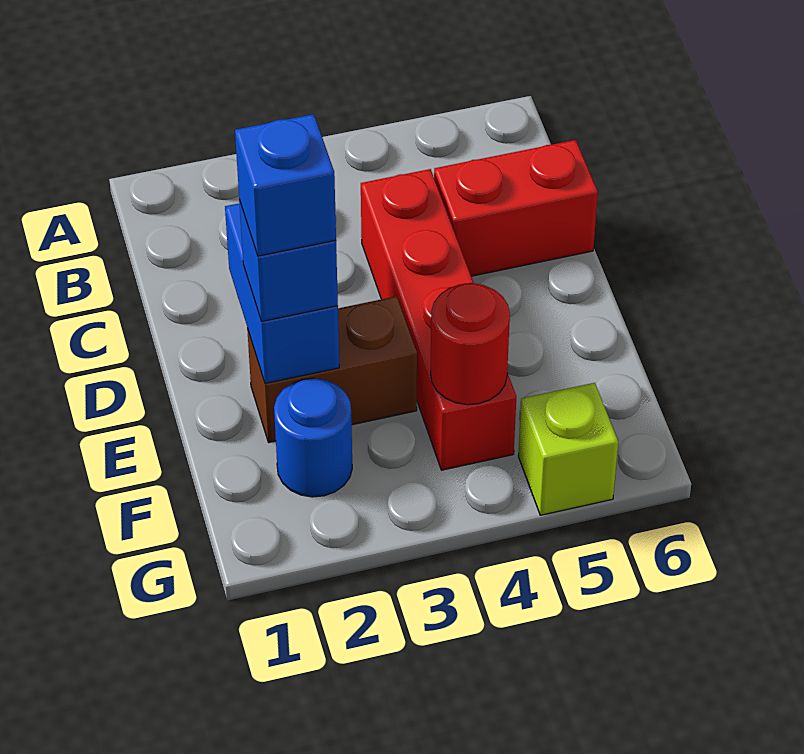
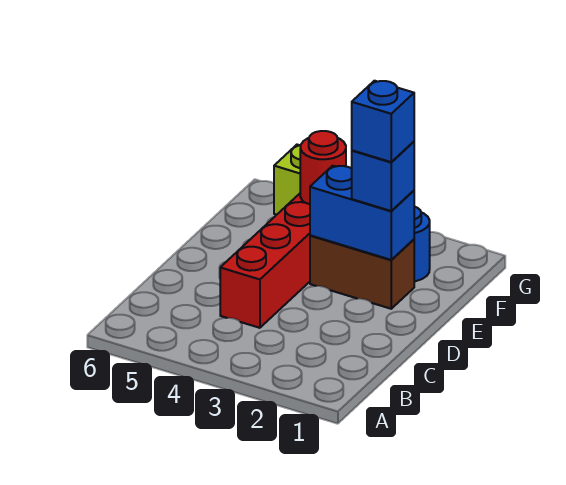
red 1x2 brick [434,140,598,276] -> none
blue 1x2 brick [225,203,339,384] -> blue 1x2 brick turned to [310,166,414,260]

